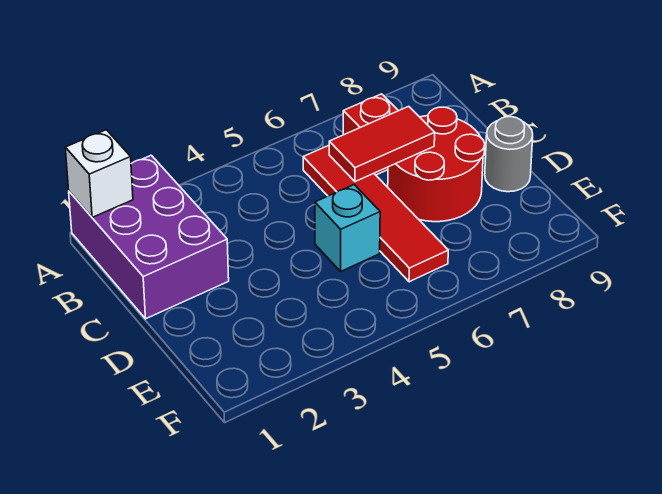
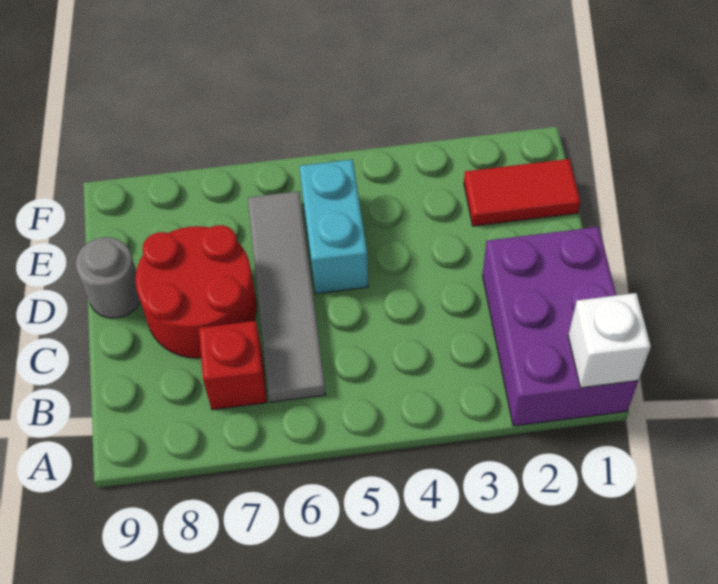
red 1x4 tile [303,145,448,282] -> grey 1x4 tile [248,191,326,402]
red 1x2 tile [329,106,435,182] -> red 1x2 tile moved to [464,159,580,226]
cyan 1x1 brick [315,185,380,271] -> cyan 1x2 brick [300,159,368,294]

